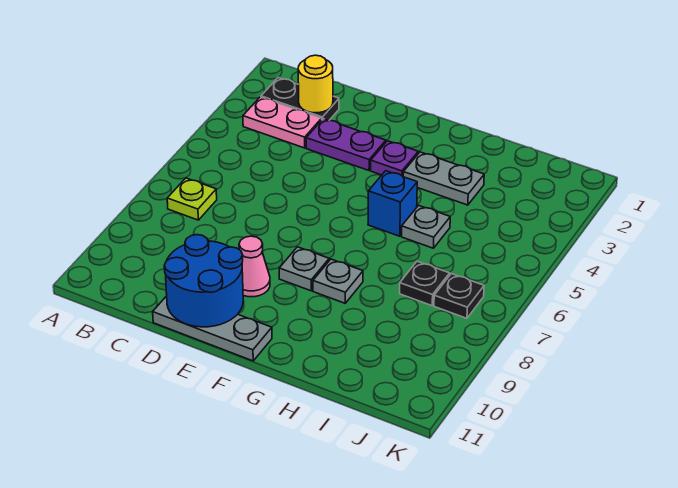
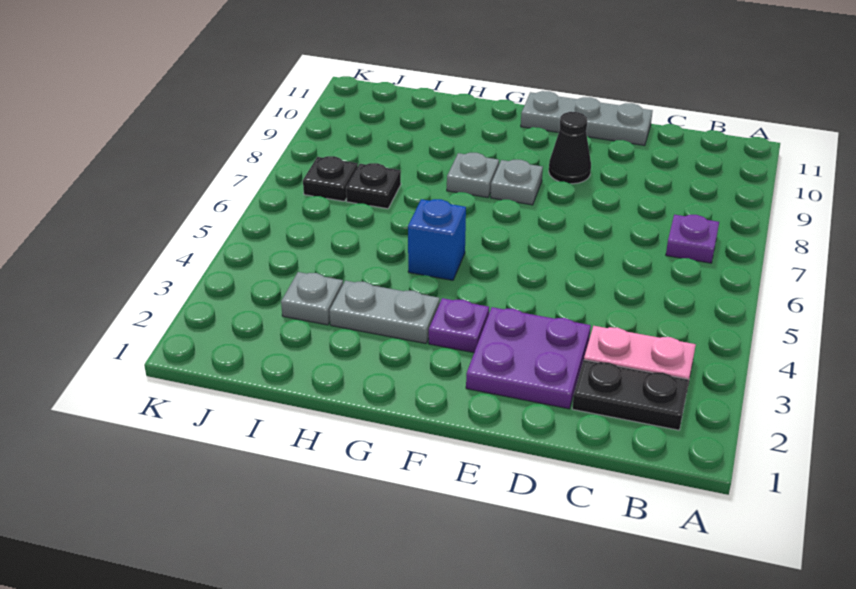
lime 1x1 plate [167,178,217,220] -> purple 1x1 plate [666,215,719,263]
yellow 1x1 round brick [298,55,333,113] -> none
purple 1x2 plate [306,119,386,170] -> purple 2x2 plate [466,307,591,409]
blue 2x2 round brick [164,235,243,327] -> none
pink 1x1 cone [239,236,270,297] -> black 1x1 cone [549,112,591,184]
grey 1x1 plate [401,205,450,248] -> grey 1x1 plate moved to [281,272,343,325]

